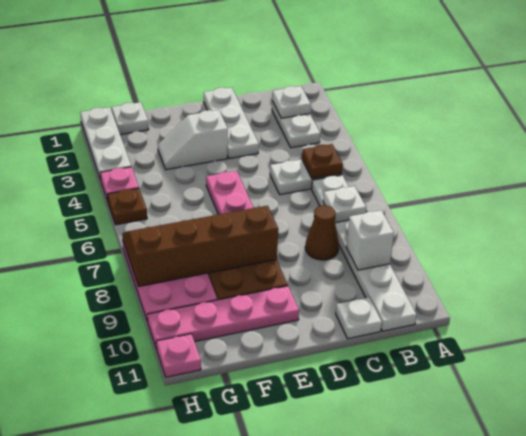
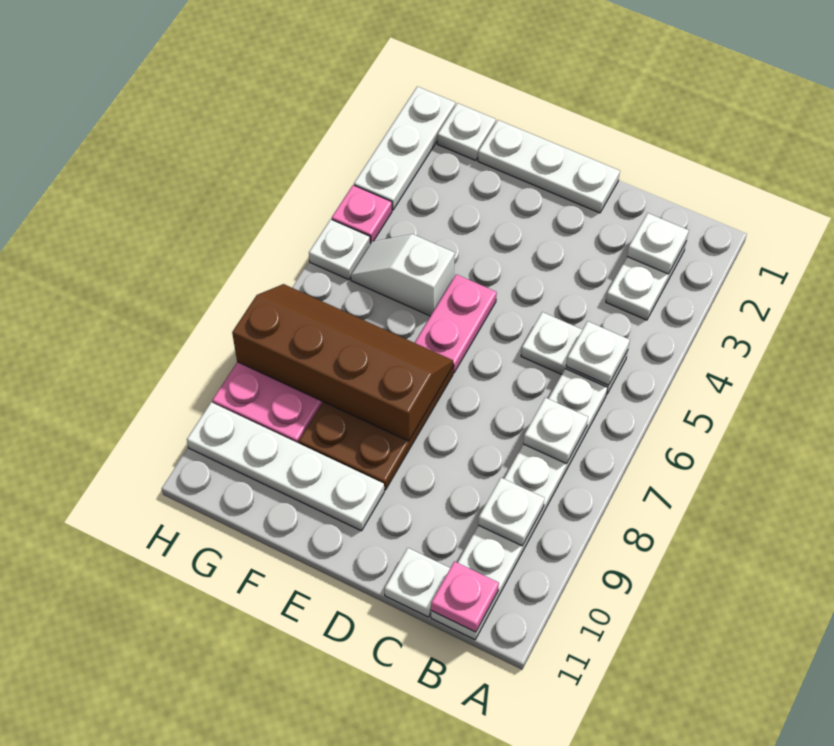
brown 1x1 plate [302,144,343,179] -> white 1x1 plate [566,321,630,385]
white 1x1 brick [346,210,394,270] -> white 1x1 plate [478,478,545,546]
brown 1x1 cone [305,205,339,260] -> none
white 1x3 plate [204,88,259,159] -> white 1x3 plate turned to [478,120,620,213]
white 1x2 slope [158,110,228,170] -> white 1x2 slope moved to [351,234,455,316]
pink 1x4 plate [148,286,299,349] -> white 1x4 plate [187,402,384,531]
brown 1x1 plate [108,188,147,225] -> white 1x1 plate [309,219,370,280]
pink 1x1 plate [156,334,201,377] -> pink 1x1 plate moved to [431,561,499,632]

